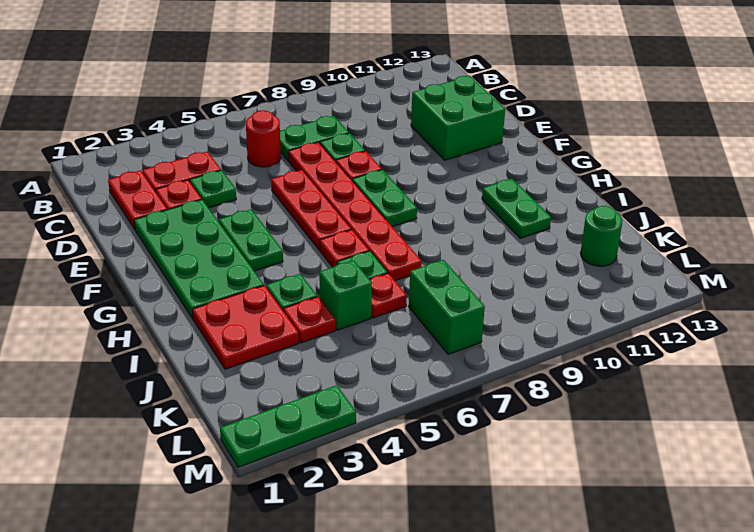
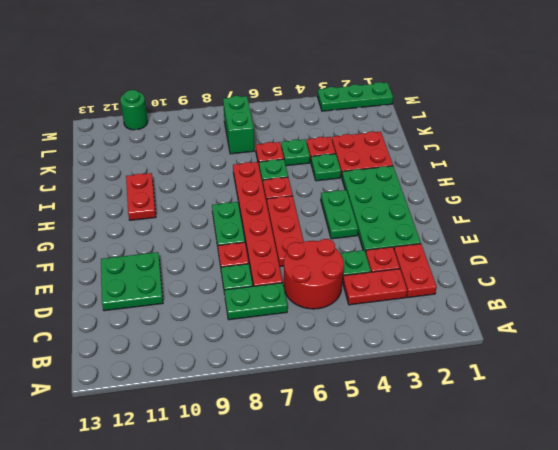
red 1x1 round brick [246,110,281,167] -> red 2x2 round brick [284,239,344,309]
green 2x2 brick [411,76,505,160] -> green 2x2 plate [101,252,163,311]
green 1x2 plate [482,179,551,238] -> red 1x2 plate [126,173,156,220]
green 1x1 brick [319,260,372,330] -> green 1x1 plate [281,139,310,166]
green 1x1 round brick [581,206,622,266] -> green 1x1 round brick moved to [120,90,148,130]

